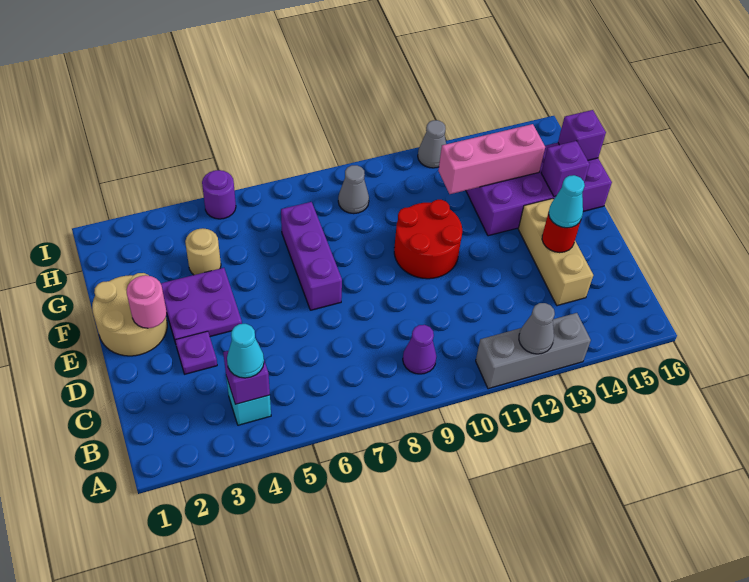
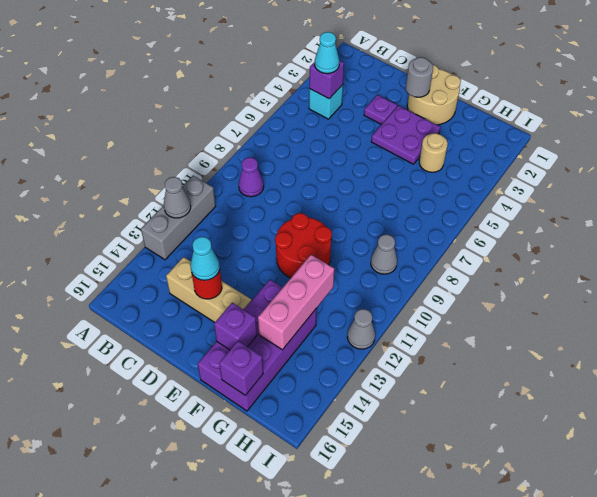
pink 1x1 round brick [127,275,167,328] -> grey 1x1 round brick [406,57,433,97]
purple 1x3 brick [281,202,342,310] -> none
purple 1x1 round brick [202,170,236,219] -> none

